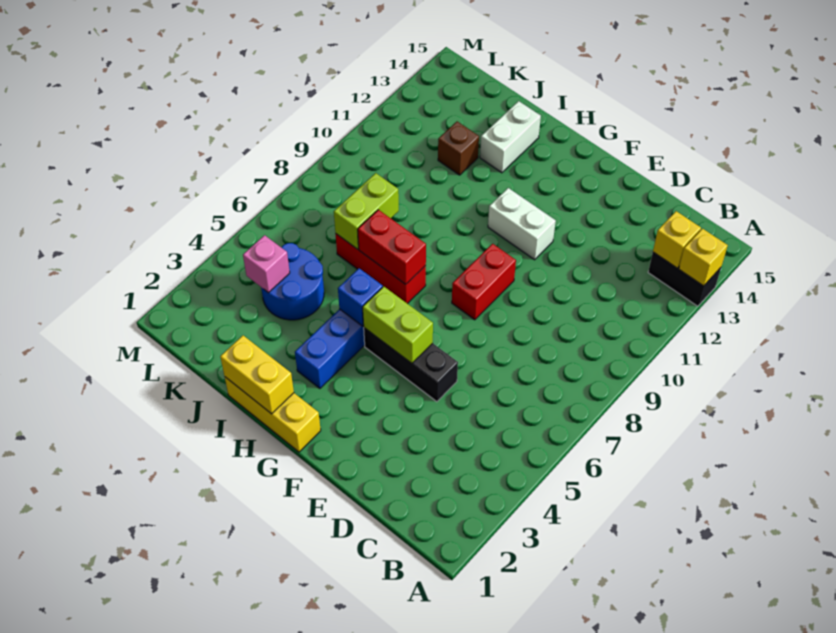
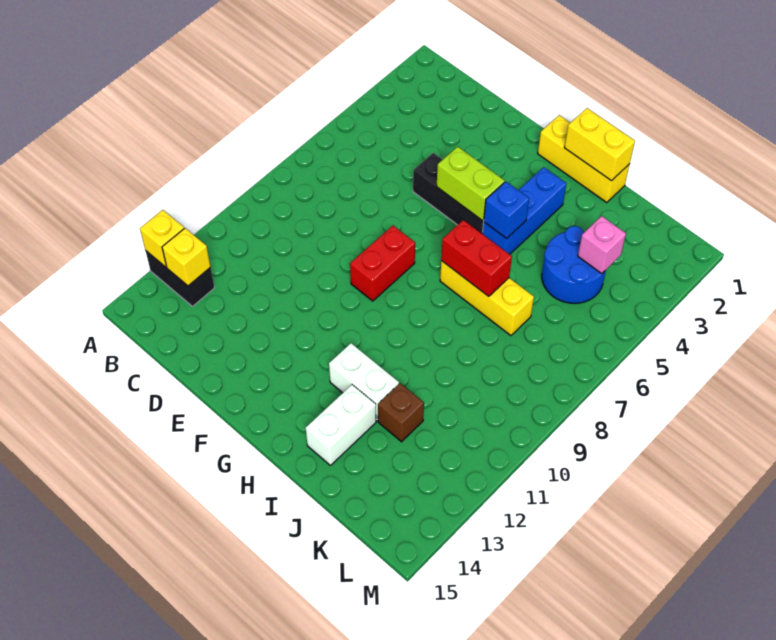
white 1x2 brick [488,188,556,260] -> white 1x2 brick moved to [329,343,399,421]
red 1x3 brick [336,234,426,304] -> yellow 1x3 brick [440,261,534,336]
lime 1x2 brick [334,173,399,249] -> none

